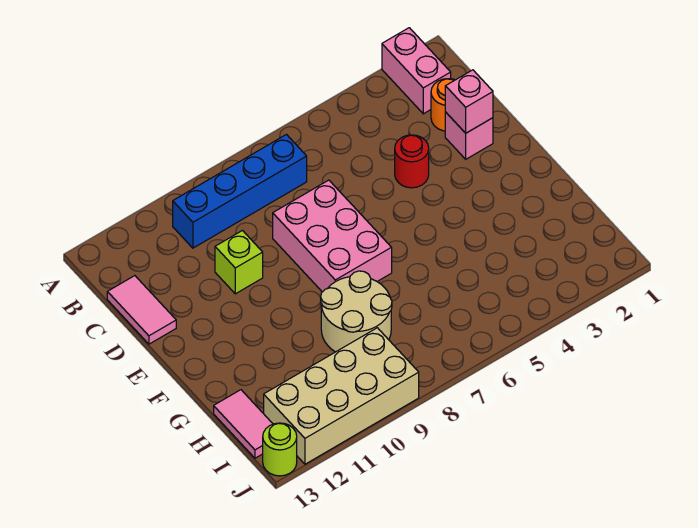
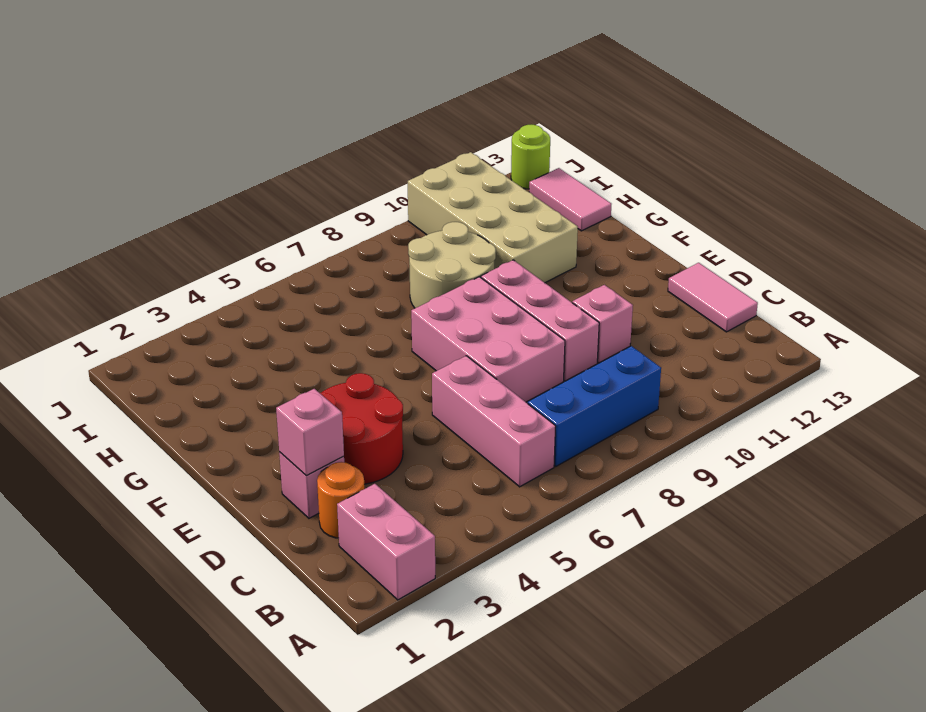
none -> pink 1x3 brick [432,356,556,487]
blue 1x4 brick [173,135,307,248] -> blue 1x3 brick [528,346,661,466]
red 1x1 round brick [395,135,429,188] -> red 2x2 round brick [320,373,403,484]
none -> pink 1x3 brick [481,260,599,381]
lime 1x1 brick [215,231,263,294] -> pink 1x1 brick [572,285,633,363]
tan 2x4 brick [264,328,419,464] -> tan 2x4 brick turned to [408,152,578,283]

